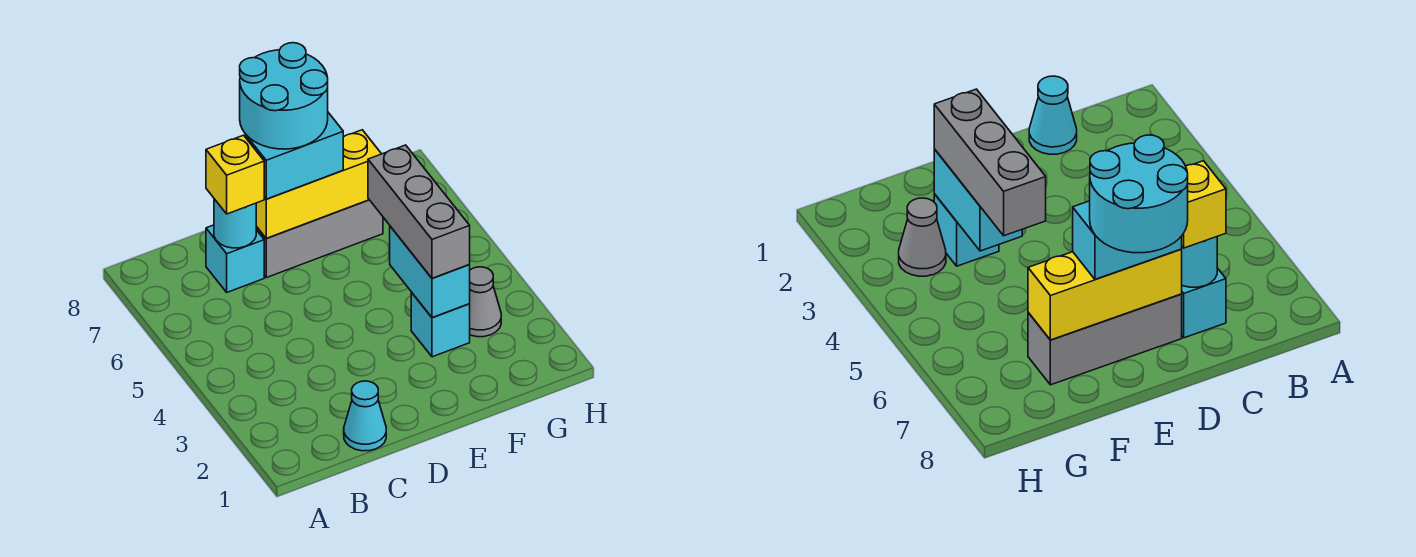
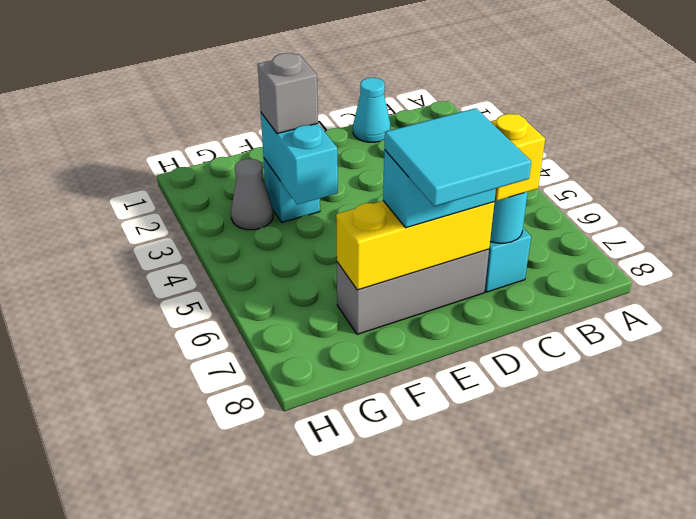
cyan 2x2 round brick [240,43,328,149] -> cyan 2x2 tile [384,108,531,206]
grey 1x3 brick [368,145,470,278] -> grey 1x1 brick [258,53,318,134]

